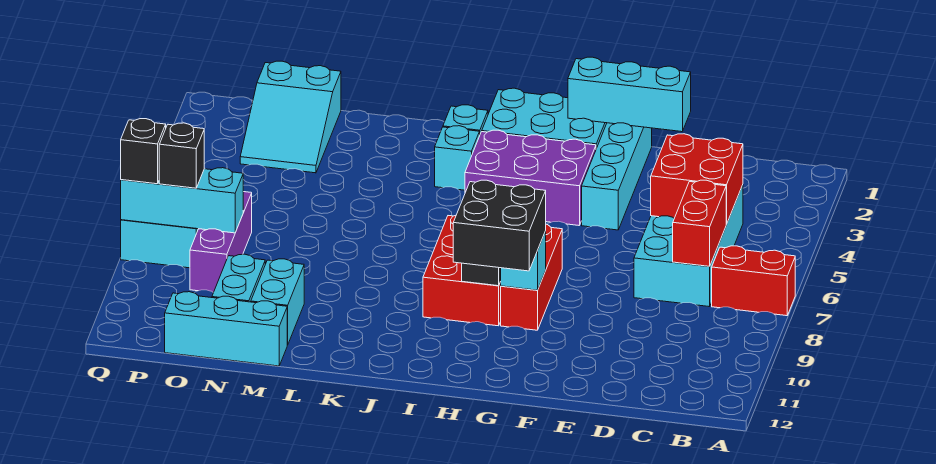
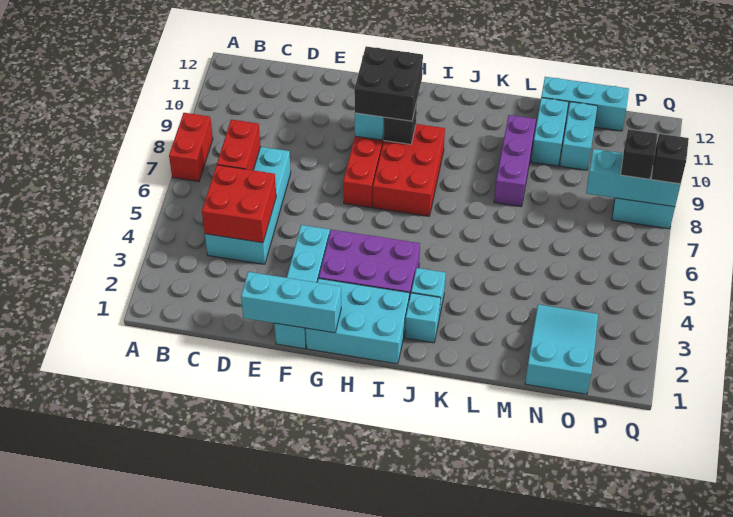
red 1x2 brick [712,246,795,316] -> red 1x2 brick turned to [169,113,213,182]
purple 1x3 brick [190,192,252,292] -> purple 1x3 brick moved to [494,115,536,207]

